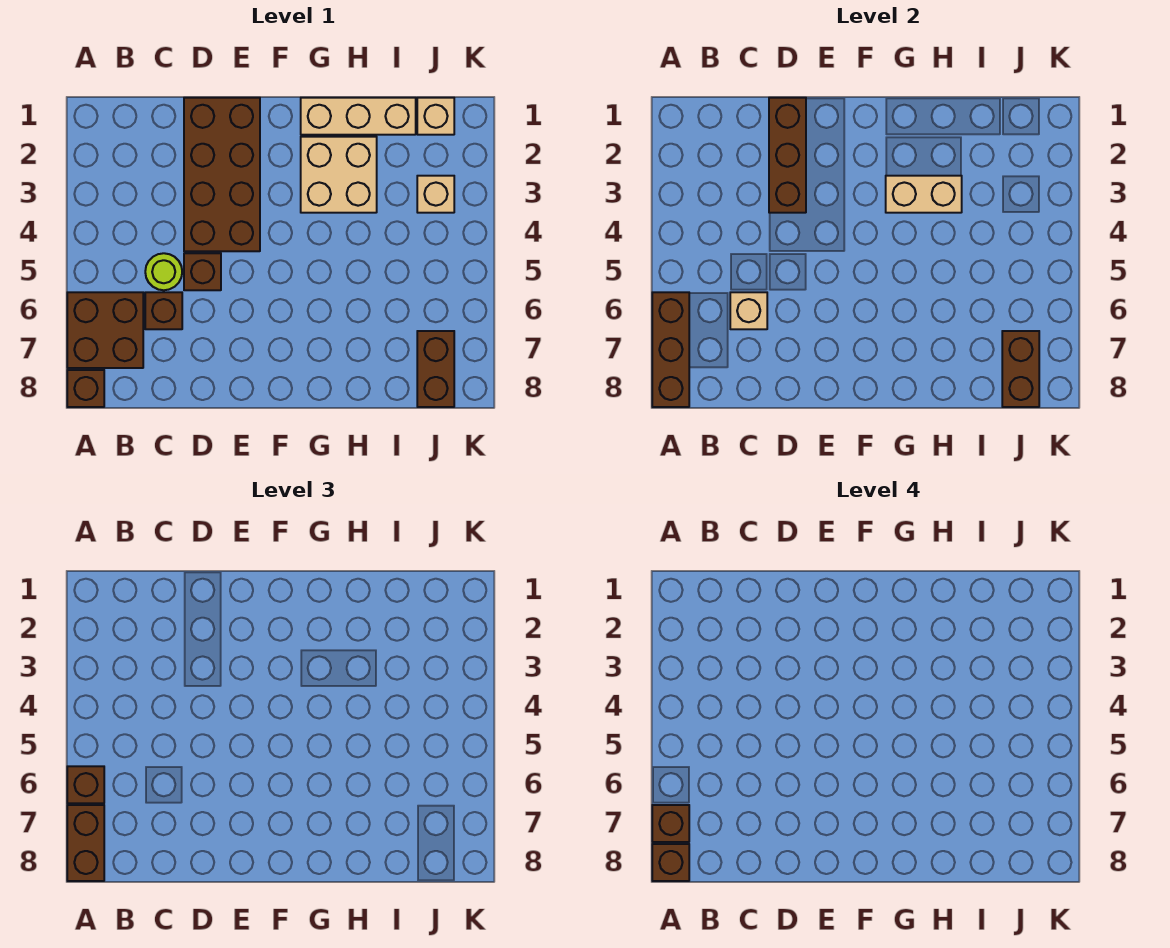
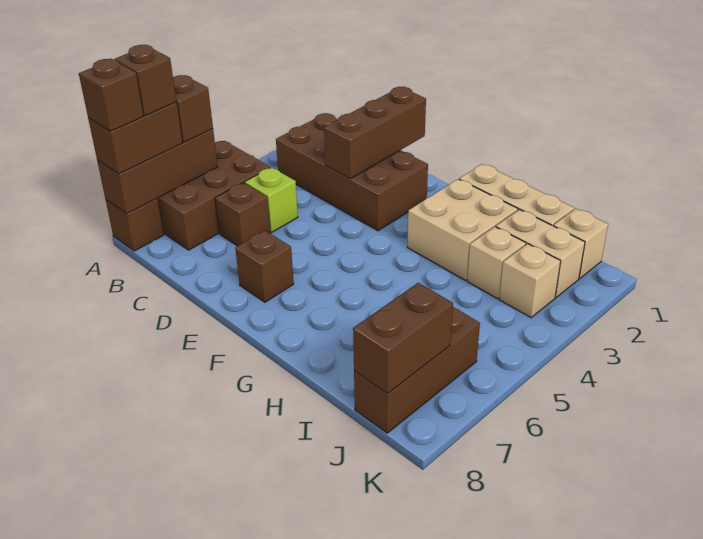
brown 2x2 brick [67,292,143,368] -> brown 2x3 brick [157,141,270,250]
lime 1x1 round brick [145,253,182,290] -> lime 1x1 brick [245,167,298,232]
tan 1x1 brick [730,292,767,329] -> tan 1x1 brick moved to [467,227,526,299]
brown 2x4 brick [184,98,260,251] -> brown 2x4 brick turned to [276,113,428,231]
brown 1x1 brick [184,253,221,290] -> brown 1x1 brick moved to [235,230,294,302]
tan 1x2 brick [886,176,962,213] -> tan 1x2 brick moved to [496,209,585,298]
brown 1x2 brick [417,331,454,407] -> brown 1x3 brick [354,307,480,433]

